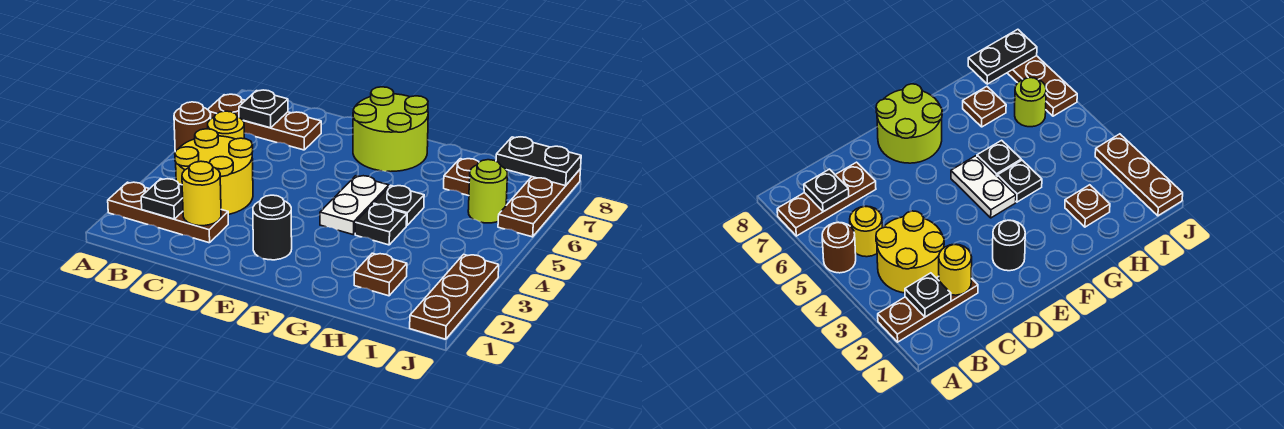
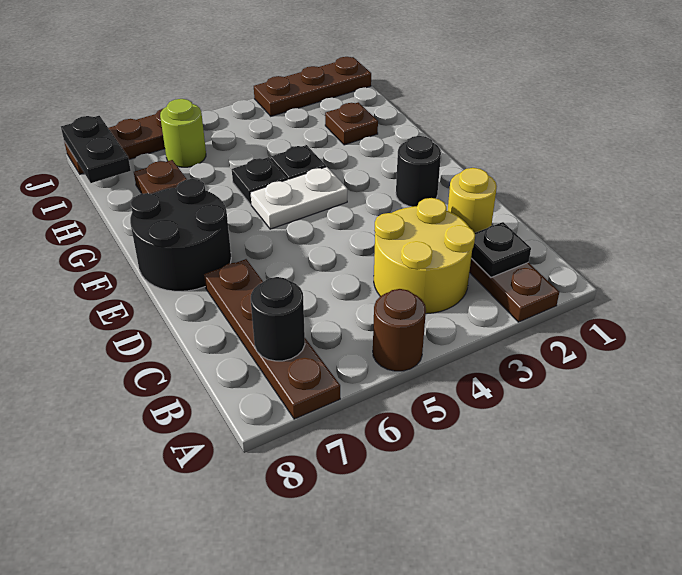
brown 1x3 plate [208,94,321,150] -> brown 1x4 plate [204,259,340,419]
yellow 1x1 round brick [208,111,245,139] -> none
black 1x1 plate [239,90,288,128] -> black 1x1 round brick [251,277,305,361]
lime 2x2 round brick [353,87,428,172] -> black 2x2 round brick [130,179,231,291]

